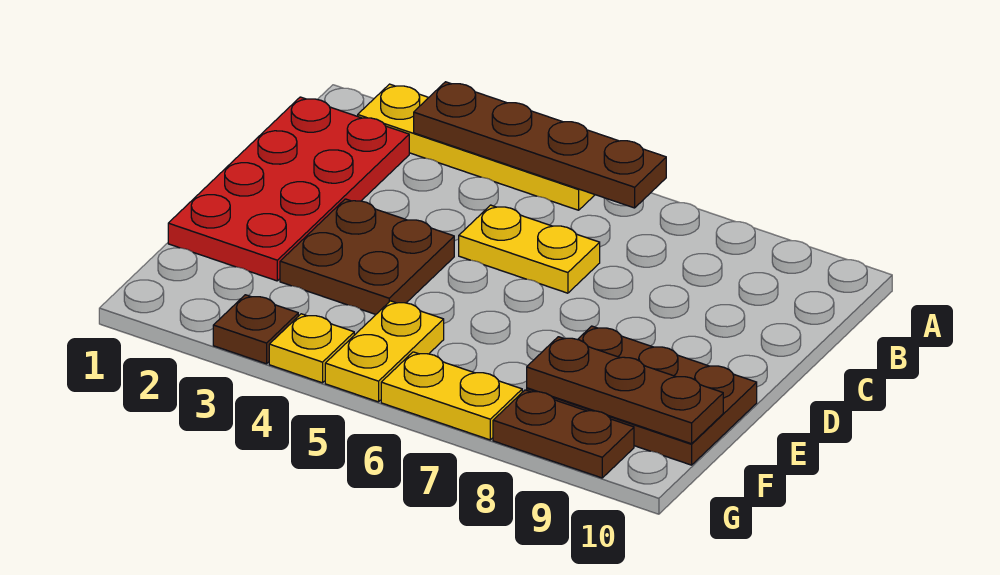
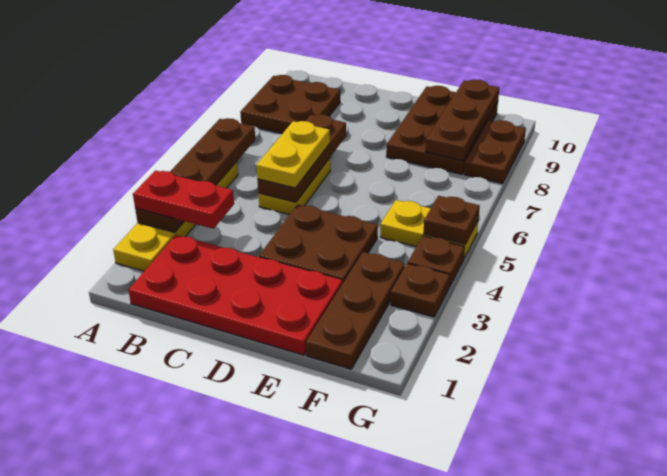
none -> red 1x2 plate [133,171,234,229]
none -> brown 2x2 plate [240,75,340,134]
none -> brown 1x3 plate [257,114,346,202]
none -> brown 1x3 plate [306,252,405,369]
yellow 1x1 plate [269,314,354,383] -> brown 1x1 plate [408,236,465,287]
none -> brown 1x1 plate [424,196,480,244]
yellow 1x2 plate [381,352,522,440] -> yellow 1x2 plate moved to [256,121,330,188]

